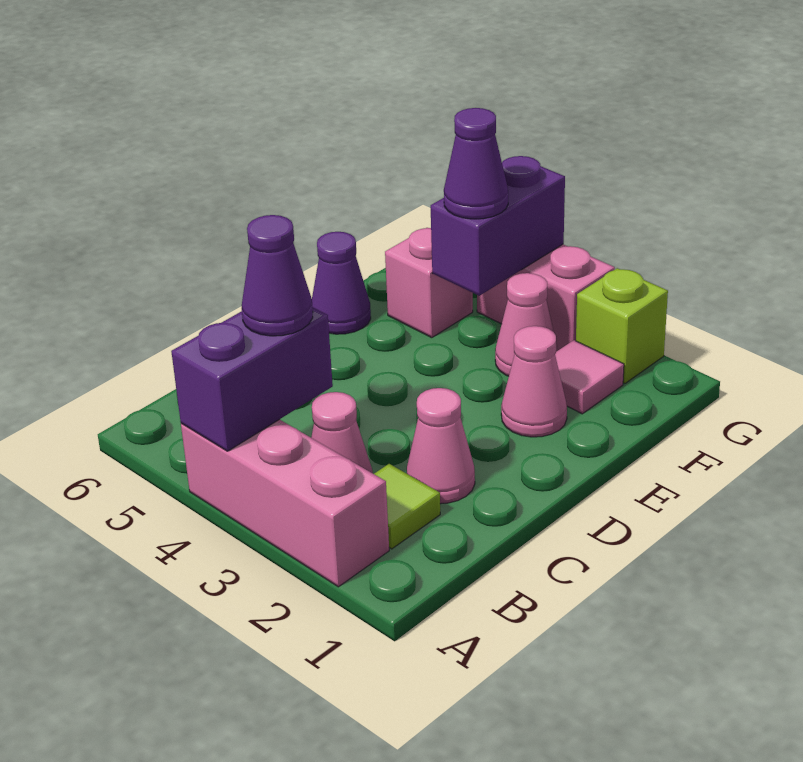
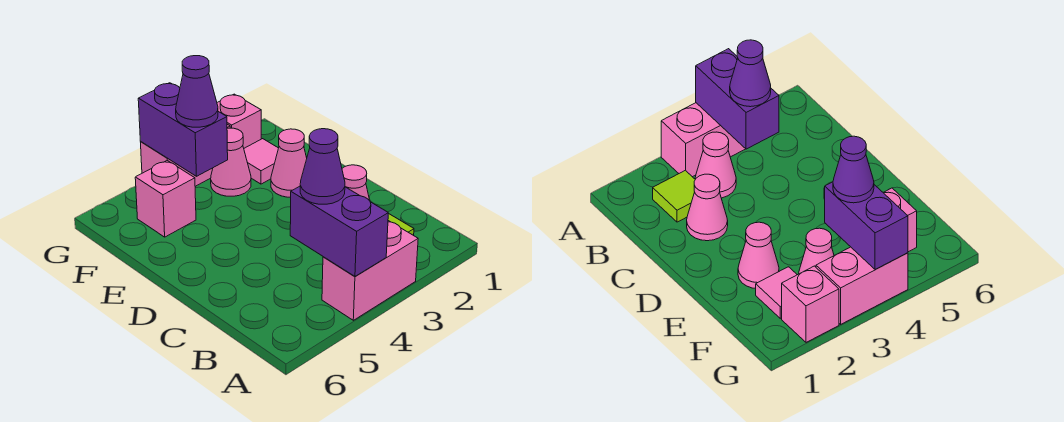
pink 1x3 brick [181,419,389,587] -> pink 1x2 brick [322,221,418,320]
purple 1x1 cone [312,232,371,334] -> none
lime 1x1 brick [576,268,668,384] -> pink 1x1 brick [217,94,261,148]

